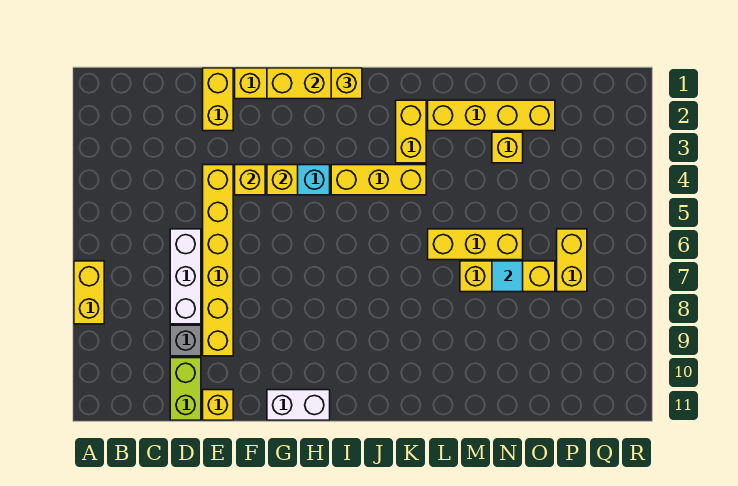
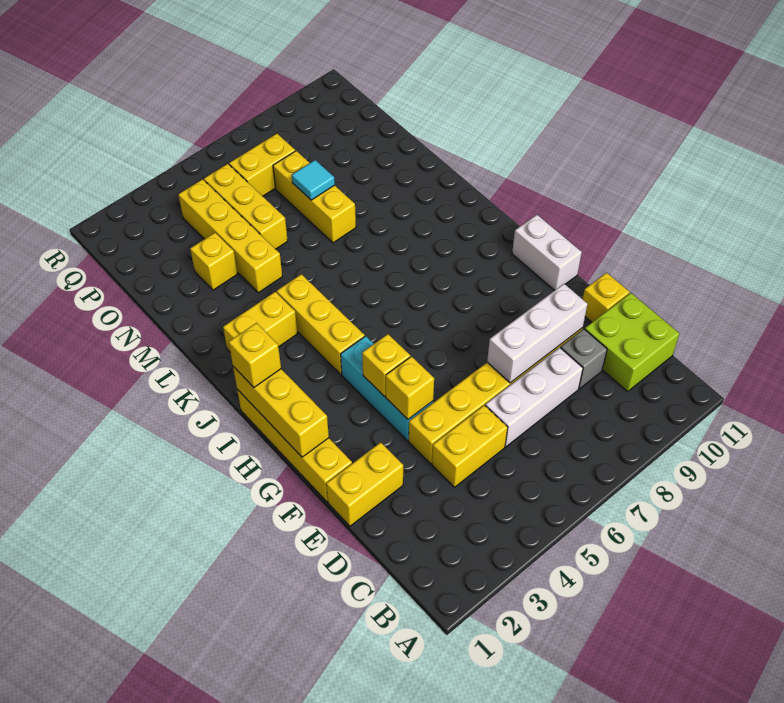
yellow 1x2 brick [74,261,104,324] -> yellow 1x2 brick moved to [432,405,508,487]
lime 1x2 brick [170,358,201,420] -> lime 2x2 brick [585,293,679,392]
none -> white 1x3 brick [487,284,588,383]
yellow 1x4 brick [428,100,555,131] -> yellow 1x4 brick moved to [178,179,282,293]
yellow 1x3 brick [428,229,523,260] -> yellow 1x3 brick moved to [204,164,288,249]

